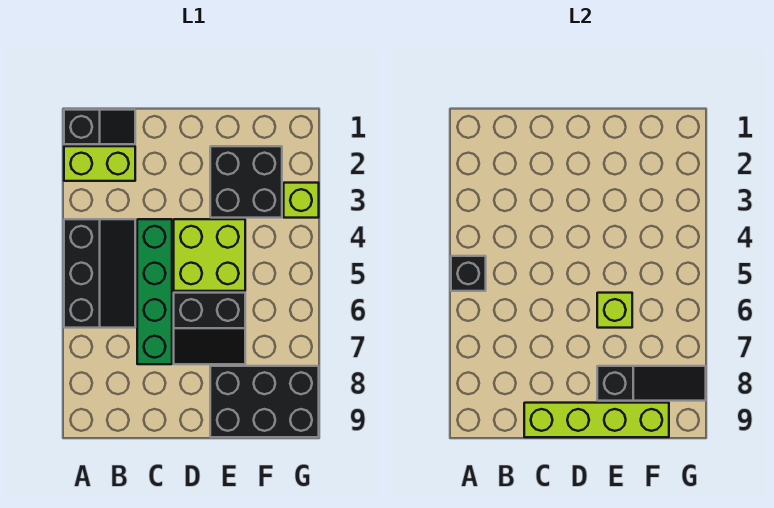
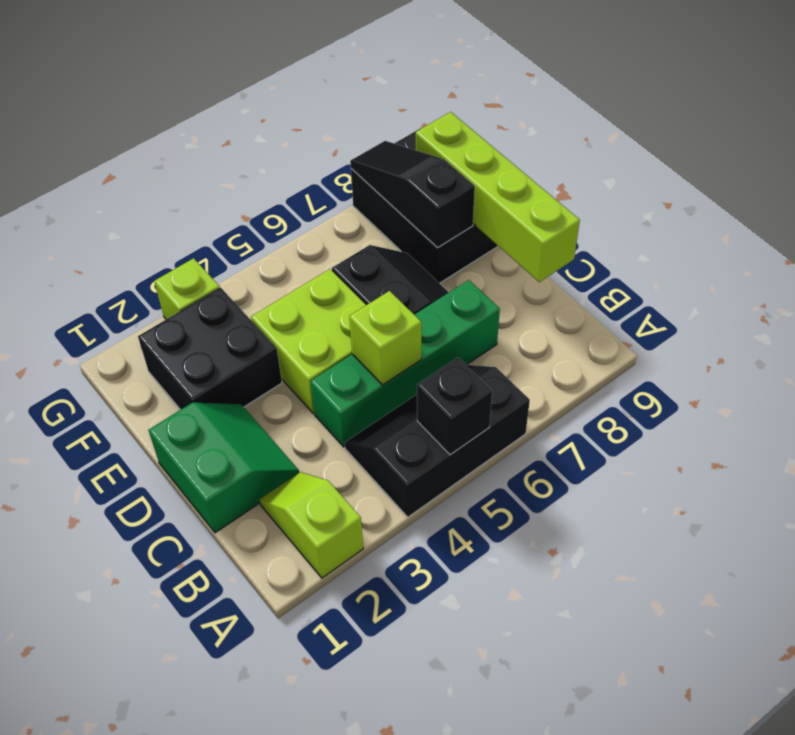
black 1x2 slope [64,110,135,144] -> none
lime 1x2 brick [64,146,135,181] -> lime 1x2 slope [260,472,363,578]
none -> green 2x2 slope [149,402,299,533]
lime 1x1 brick [597,293,632,328] -> lime 1x1 brick moved to [349,291,421,385]

